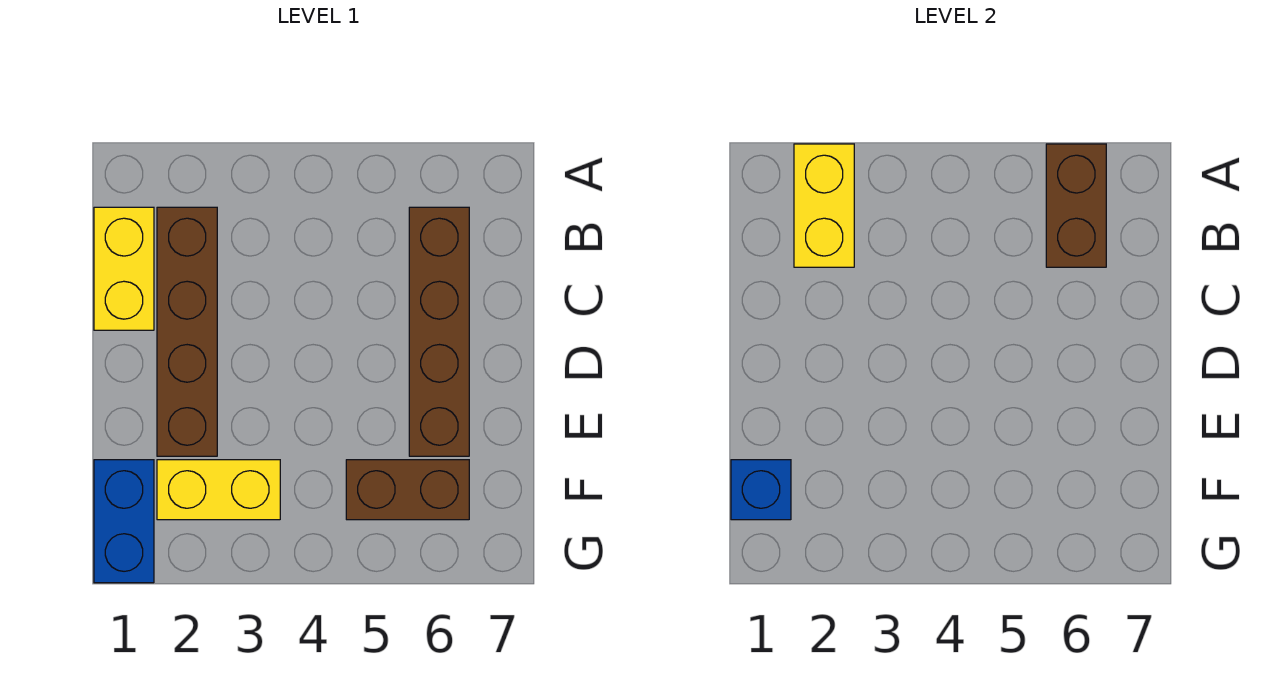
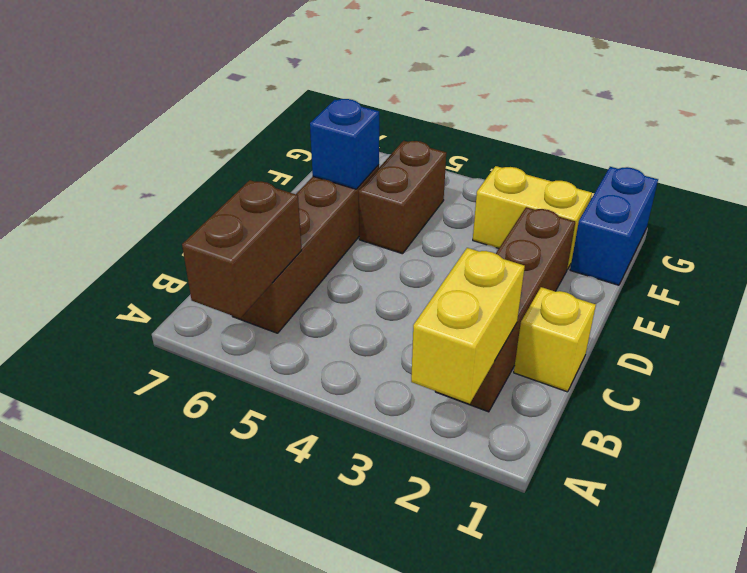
yellow 1x2 brick [94,207,154,330] -> yellow 1x1 brick [514,287,596,392]
blue 1x1 brick [731,460,791,520] -> blue 1x1 brick moved to [310,99,379,189]
brown 1x2 brick [346,460,469,520] -> brown 1x2 brick turned to [359,141,446,254]

